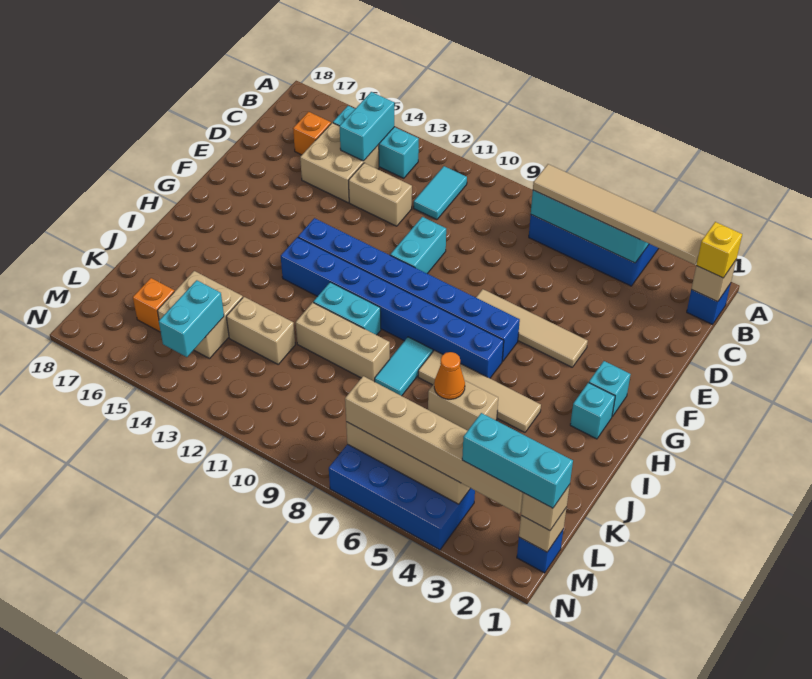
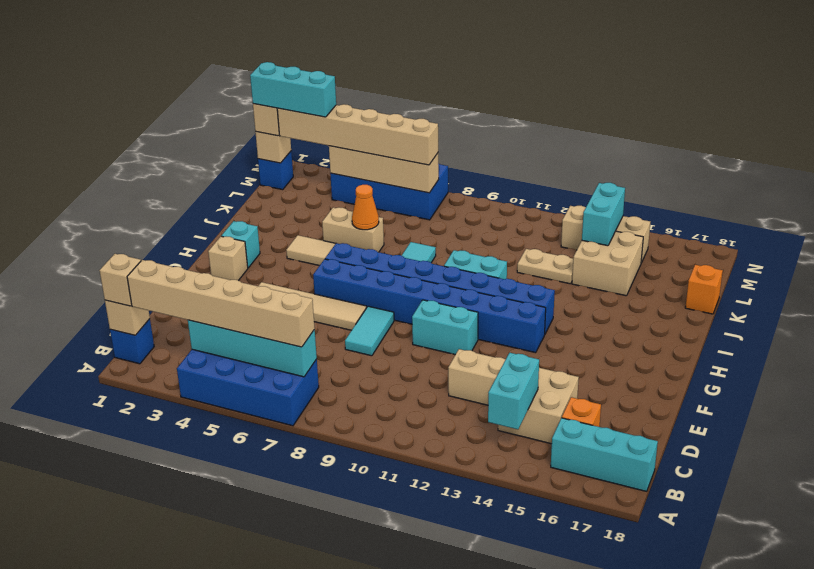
yellow 1x1 brick [696,222,742,278] -> tan 1x1 brick [99,254,141,306]
tan 1x6 tile [533,164,705,265] -> tan 1x6 brick [127,260,315,347]
cyan 1x2 tile [414,166,467,220] -> cyan 1x2 tile moved to [345,306,394,356]
cyan 1x3 brick [333,106,419,178] -> cyan 1x3 brick moved to [551,418,658,491]
cyan 1x2 brick [390,217,446,274] -> cyan 1x2 brick turned to [412,300,478,355]
cyan 1x1 brick [589,361,631,416] -> tan 1x1 brick [208,236,248,280]
tan 1x3 brick [296,302,390,382] -> tan 1x3 brick moved to [561,206,650,263]
tan 1x2 brick [226,297,295,364] -> tan 1x2 plate [517,249,573,284]
orange 1x1 brick [133,278,174,332] -> orange 1x1 brick moved to [685,265,723,314]

